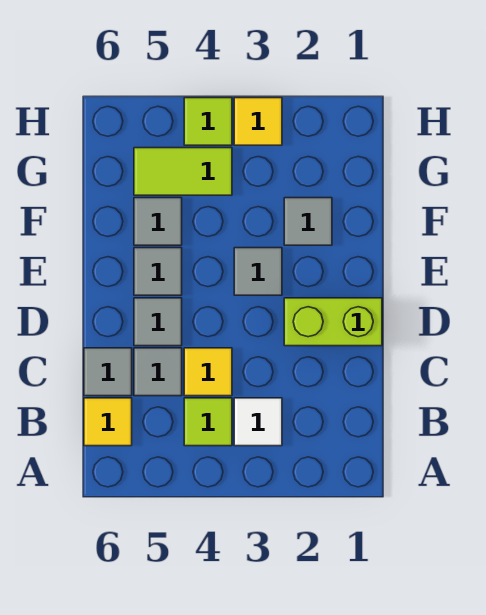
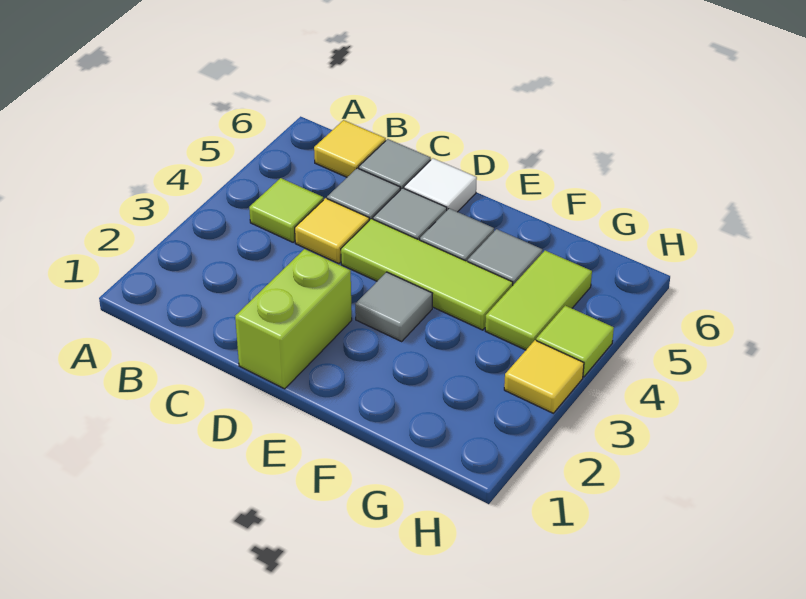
white 1x1 tile [234,398,282,446] -> white 1x1 tile moved to [404,158,477,212]
none -> lime 1x3 tile [341,219,513,330]
grey 1x1 tile [284,198,332,245] -> none

